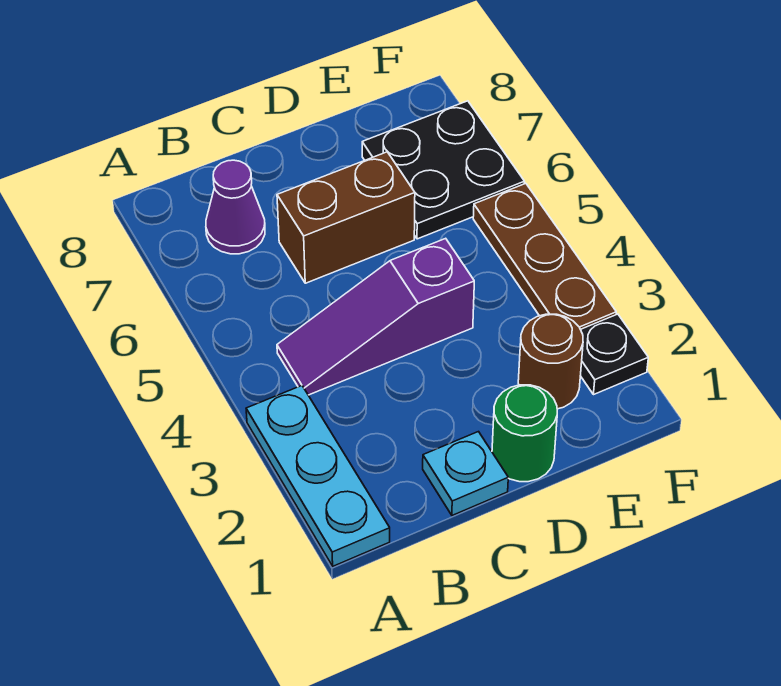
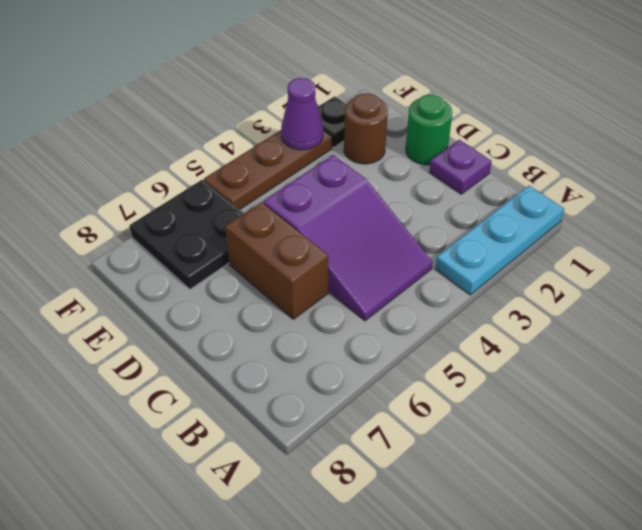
purple 1x3 slope [277,238,474,395] -> purple 2x3 slope [263,155,433,321]
purple 1x1 cone [206,160,265,254] -> purple 1x1 cone moved to [281,78,323,150]
cyan 1x1 plate [423,432,508,515] -> purple 1x1 plate [429,140,492,194]

